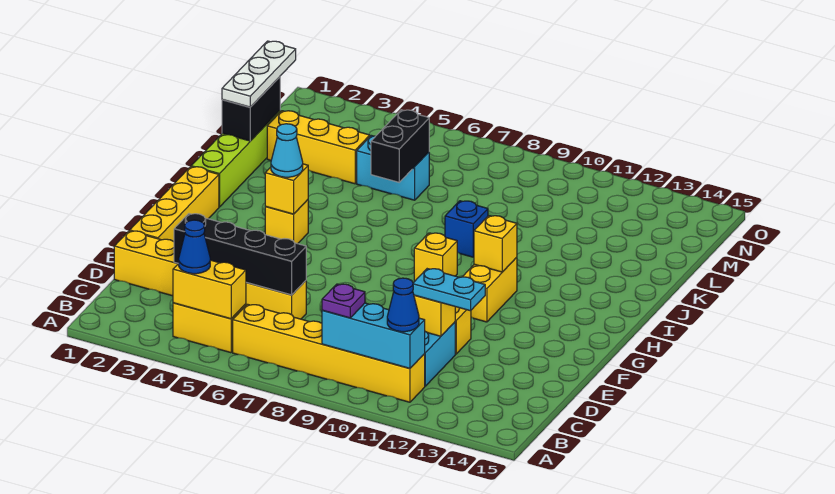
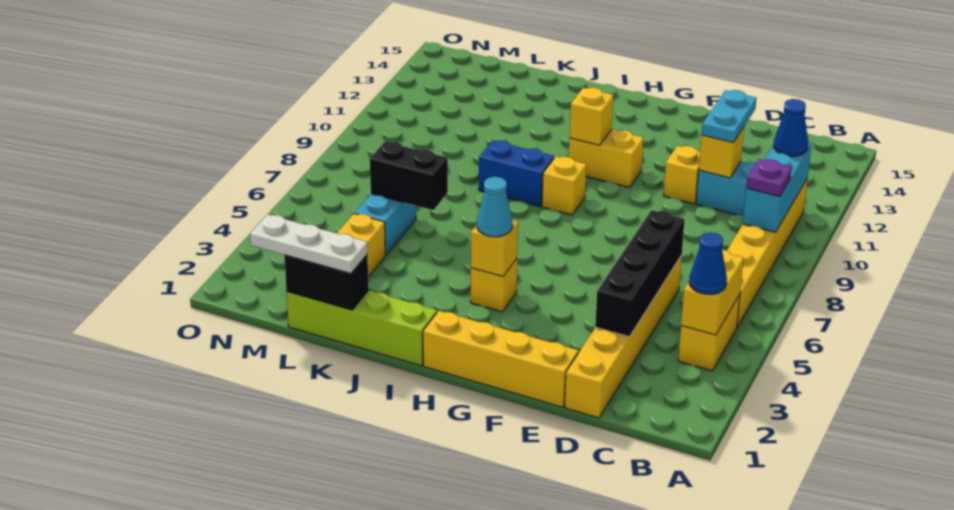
blue 1x1 brick [445,201,488,257] -> blue 1x2 brick [479,140,554,206]

